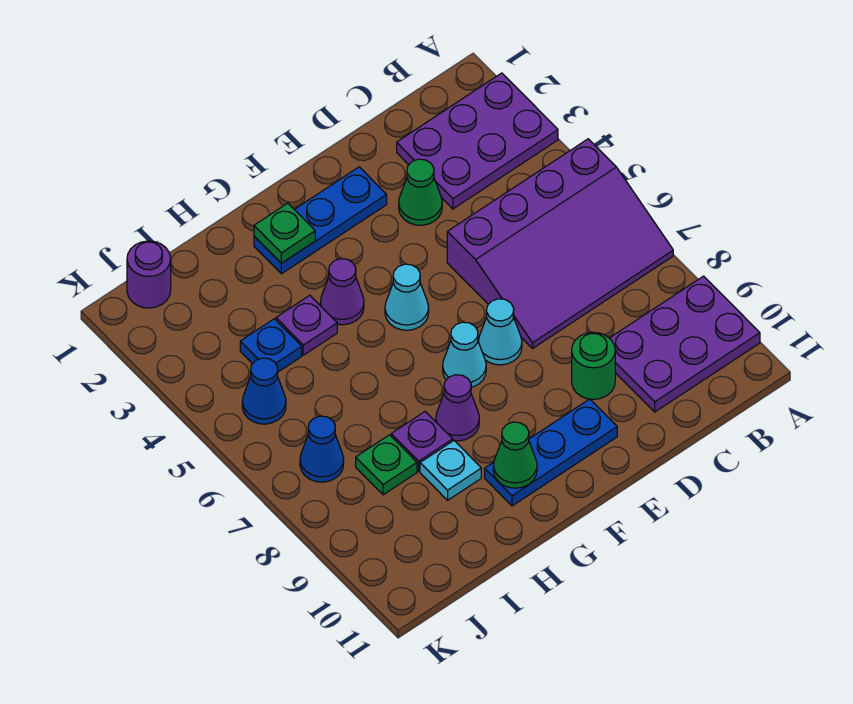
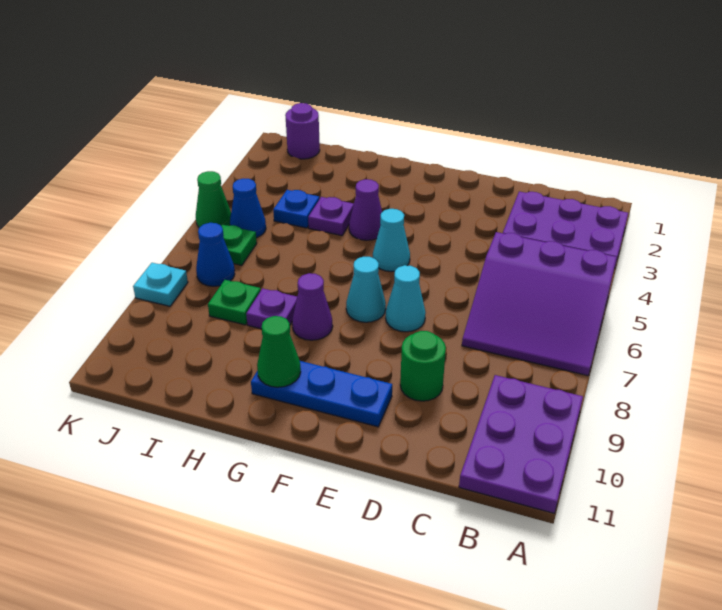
purple 3x4 slope [447,139,673,348] -> purple 3x3 slope [462,232,617,376]
purple 2x3 plate [610,276,760,412] -> purple 2x3 plate turned to [459,375,583,513]
green 1x1 cone [399,159,442,225] -> green 1x1 cone moved to [196,171,231,227]
blue 1x3 plate [254,167,387,274] -> none
green 1x1 plate [254,203,315,263] -> green 1x1 plate moved to [221,225,257,265]
cyan 1x1 plate [420,441,481,500] -> cyan 1x1 plate moved to [133,263,188,306]

